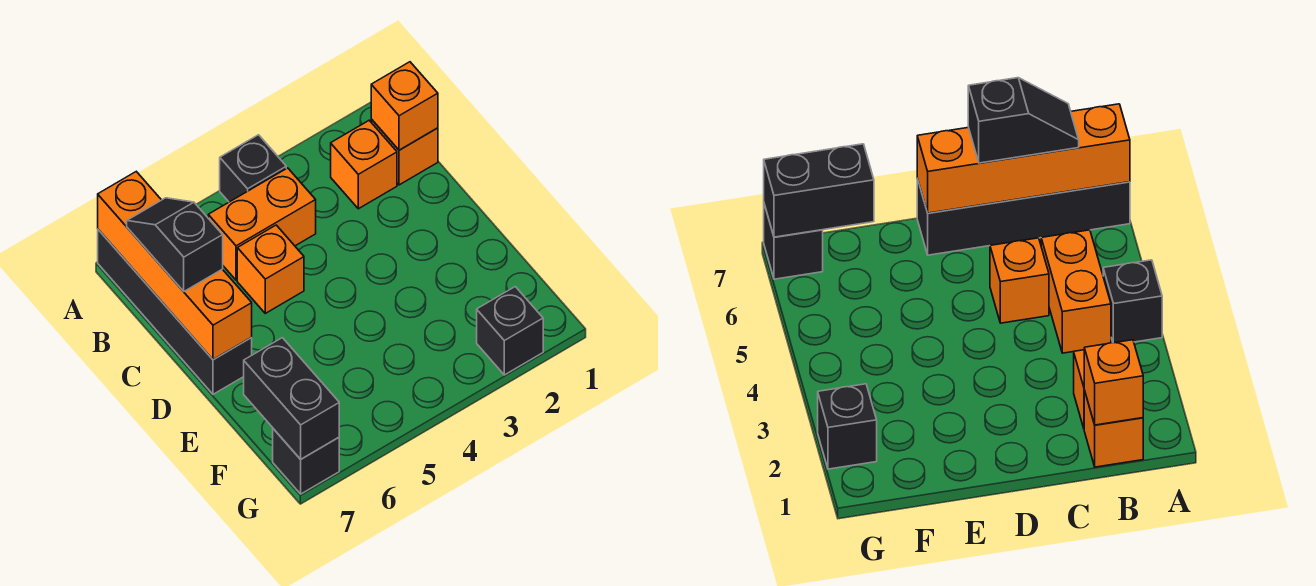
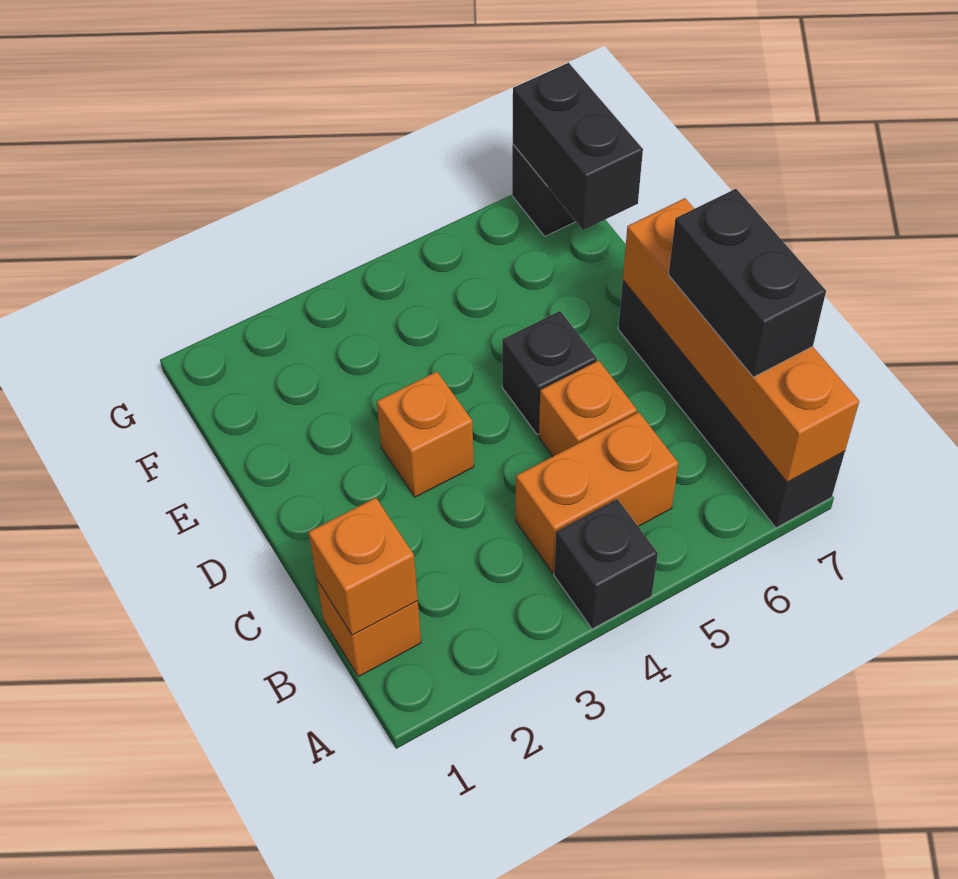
orange 1x1 brick [331,120,397,209] -> orange 1x1 brick moved to [377,372,474,497]
black 1x2 slope [127,198,223,291] -> black 1x2 brick [669,189,826,377]
black 1x1 brick [477,287,543,375] -> black 1x1 brick moved to [502,311,597,435]

